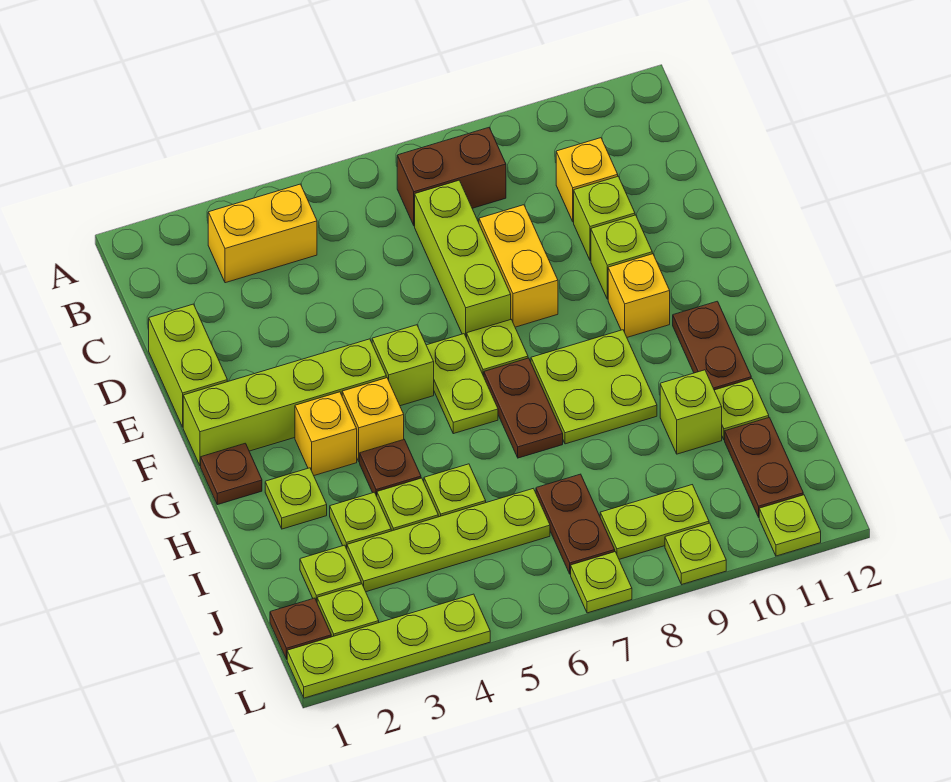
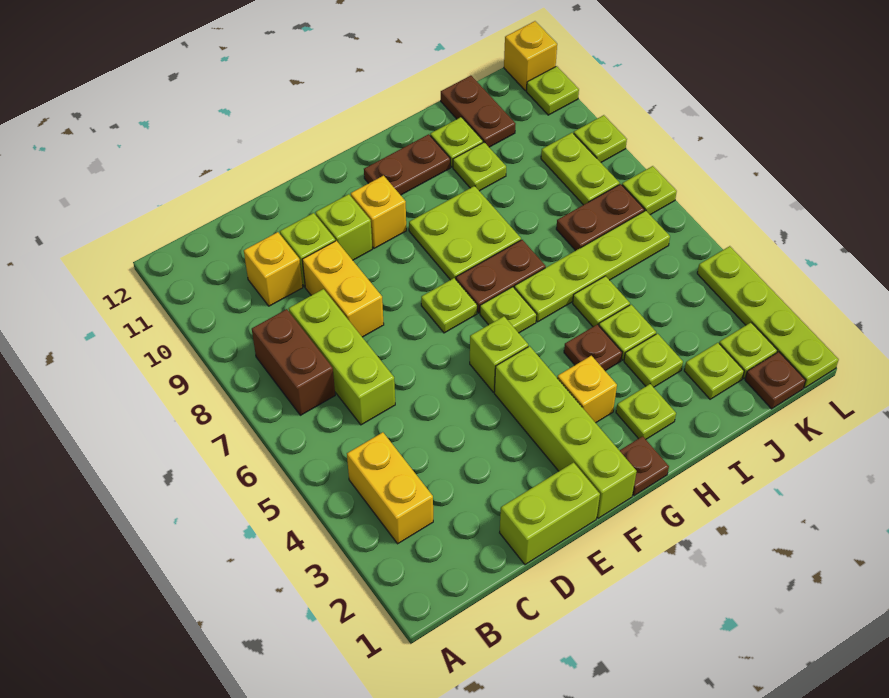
lime 1x3 brick [415,180,511,338] -> lime 1x3 brick turned to [289,289,395,425]
yellow 1x2 brick [479,205,558,327] -> yellow 1x2 brick turned to [302,241,384,337]
lime 1x2 plate [426,334,498,434] -> lime 1x1 plate [480,287,537,333]
yellow 1x1 brick [342,378,404,462] -> yellow 1x1 brick moved to [504,21,557,91]
lime 1x1 brick [660,370,722,454] -> lime 1x1 plate [453,142,506,191]
lime 1x4 plate [347,488,550,592] -> lime 1x4 plate turned to [514,211,670,322]
brown 1x2 plate [725,417,803,517] -> brown 1x2 plate turned to [441,76,515,147]

